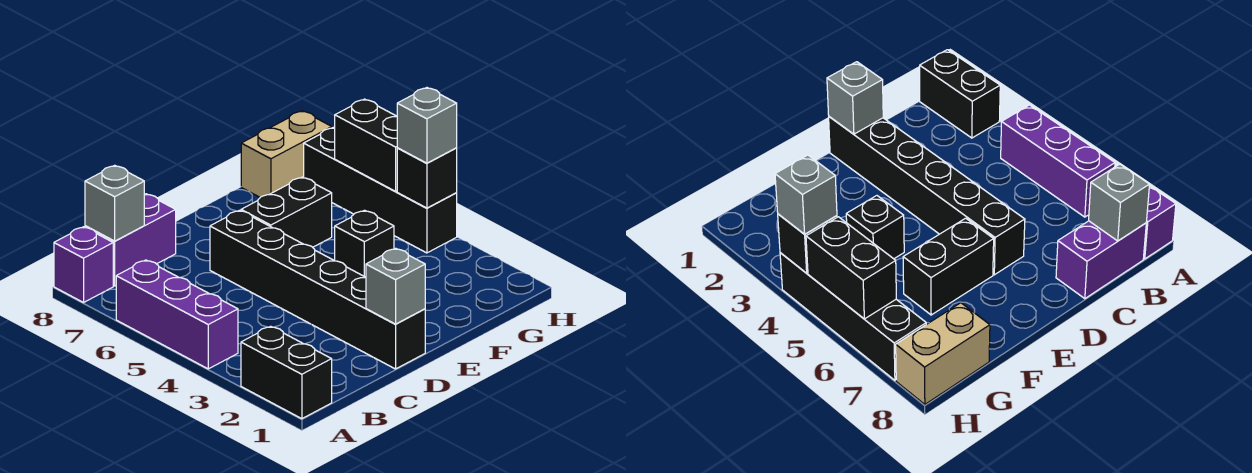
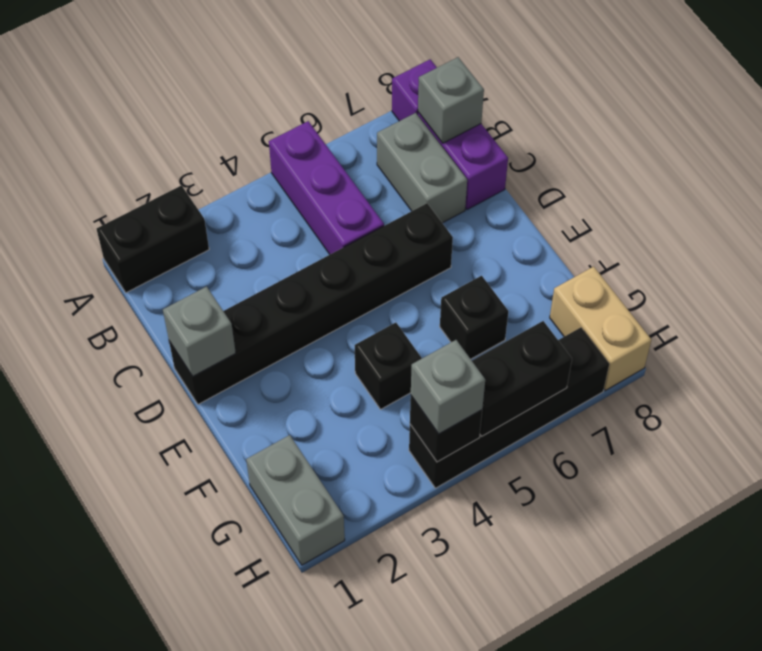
purple 1x3 brick [116,260,238,369] -> purple 1x3 brick turned to [269,121,384,254]
none -> grey 1x2 brick [377,113,467,223]
black 1x2 brick [241,177,332,247] -> black 1x1 brick [440,276,508,359]
none -> grey 1x2 brick [246,435,345,565]

